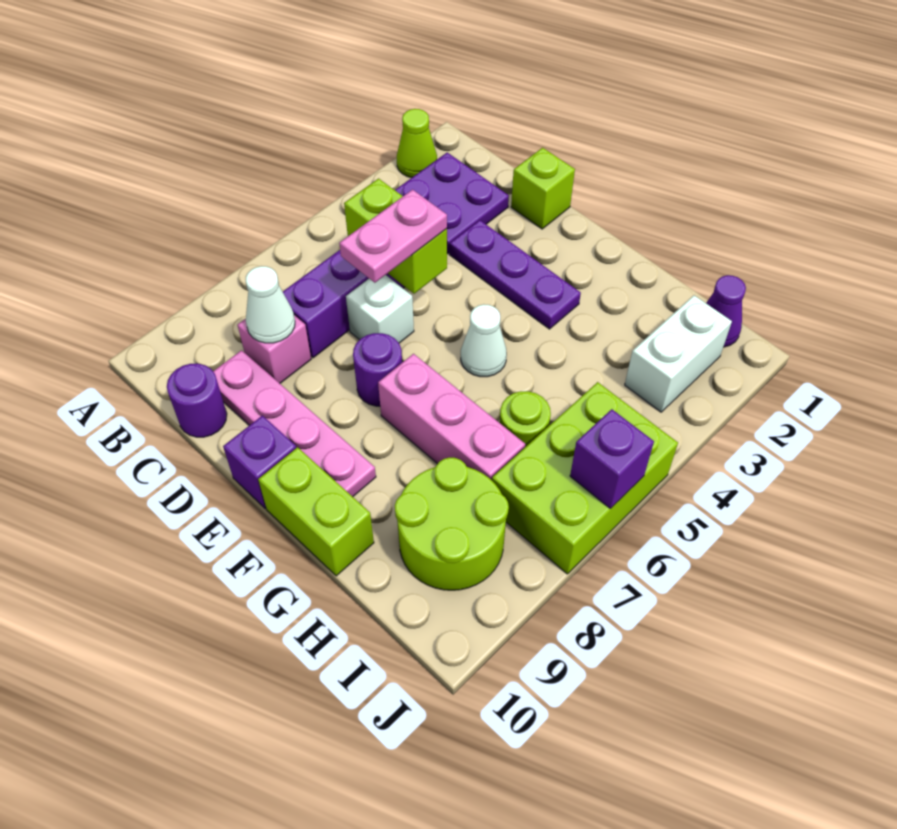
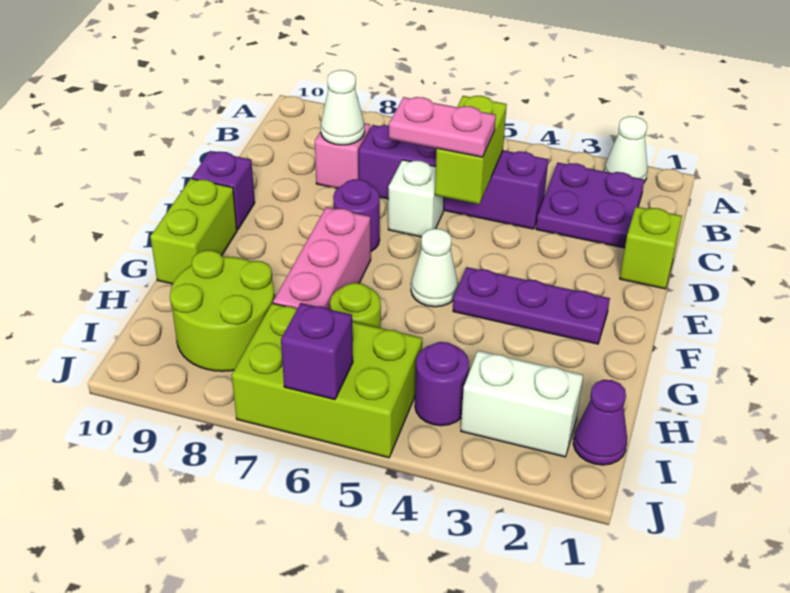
lime 1x1 cone [397,109,437,178] -> white 1x1 cone [604,116,648,182]
pink 1x4 plate [213,350,376,497] -> none
purple 1x1 round brick [167,364,227,437] -> purple 1x1 round brick moved to [415,342,469,426]
purple 1x3 plate [450,220,581,329] -> purple 1x3 plate turned to [453,267,610,344]

